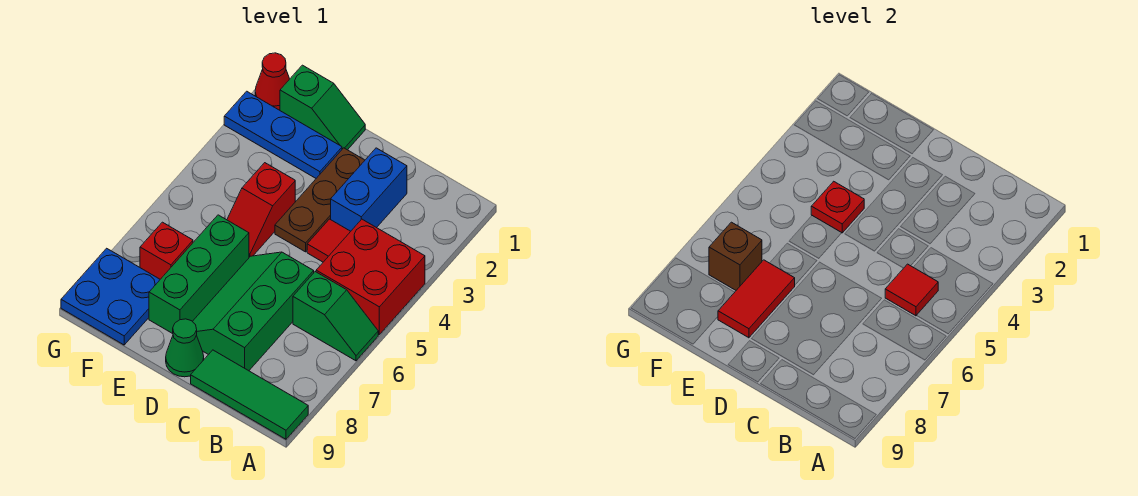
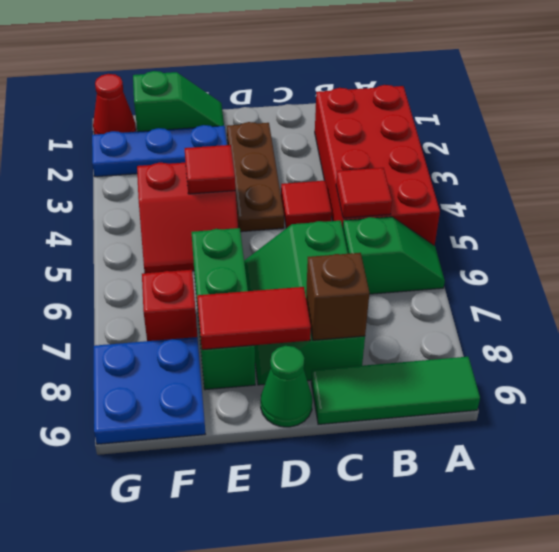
red 2x2 brick [316,219,425,334] -> red 2x4 brick [315,85,440,246]
blue 1x2 brick [331,148,407,231] -> none
red 1x2 slope [227,163,295,257] -> red 2x2 slope [137,163,238,273]
red 1x1 plate [811,181,864,233] -> red 1x1 tile [185,145,235,194]
red 1x2 tile [718,260,795,338] -> red 1x2 tile turned to [197,287,311,350]
brown 1x1 brick [709,222,762,290] -> brown 1x1 brick moved to [306,253,369,340]

